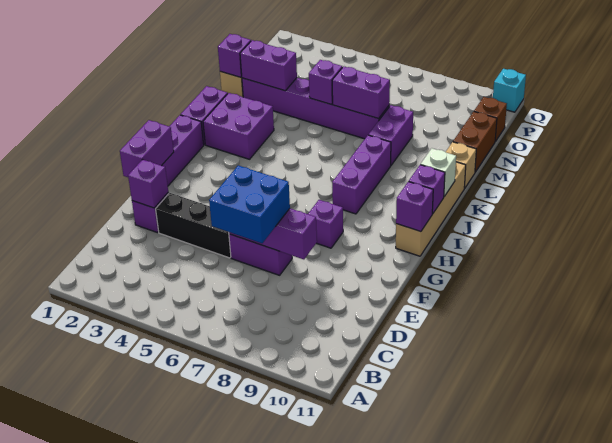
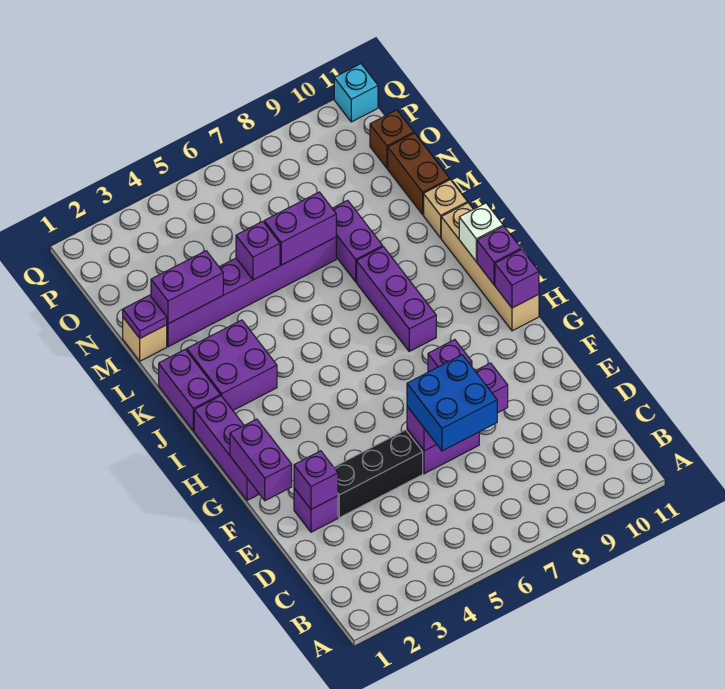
purple 1x1 brick [218,34,251,77] -> purple 1x1 plate [123,295,167,338]

